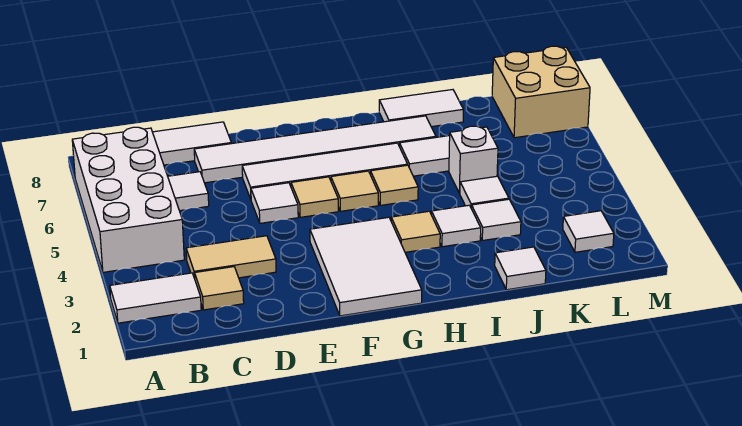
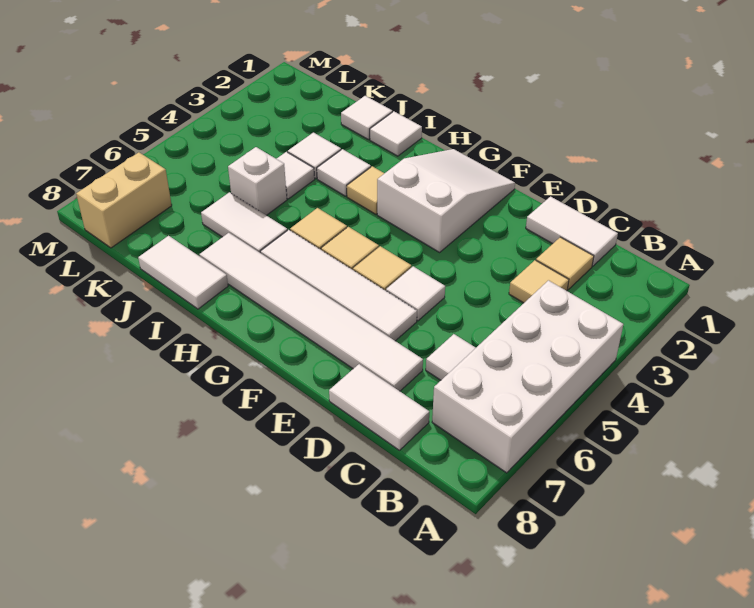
white 1x2 tile [110,273,201,323] -> white 1x2 tile moved to [526,197,618,266]
tan 1x2 tile [186,236,276,278] -> tan 1x1 tile [509,260,569,303]
white 2x3 tile [310,217,422,316] -> white 2x3 slope [377,149,515,252]
white 1x1 tile [563,211,614,252] -> white 1x1 tile moved to [370,111,422,156]
tan 2x2 brick [492,46,590,138] -> tan 1x2 brick [76,152,172,248]

